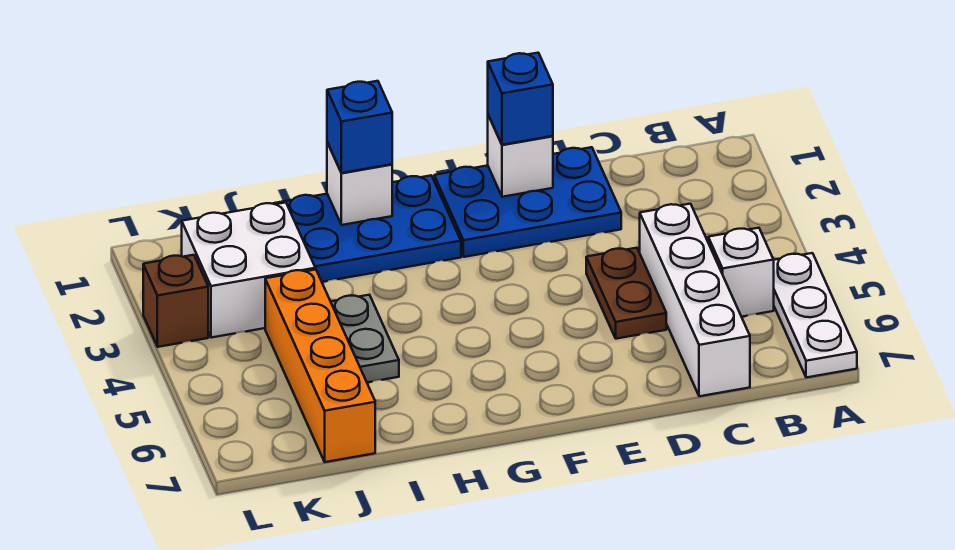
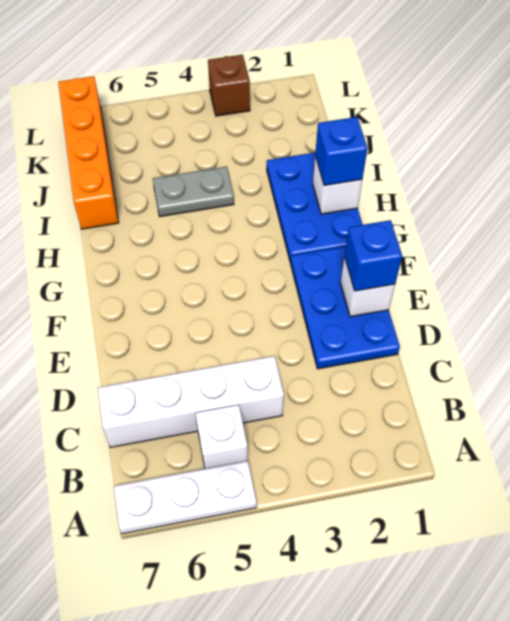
brown 1x2 plate [586,248,666,339] -> none
white 2x2 brick [182,203,315,338] -> none
orange 1x4 brick [265,269,375,462] -> orange 1x4 brick turned to [58,76,119,229]

